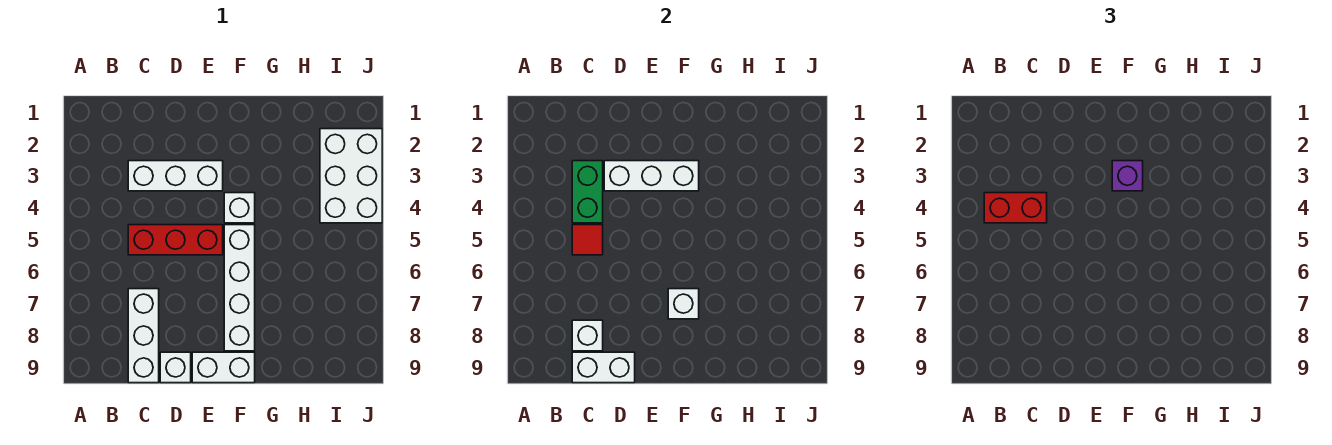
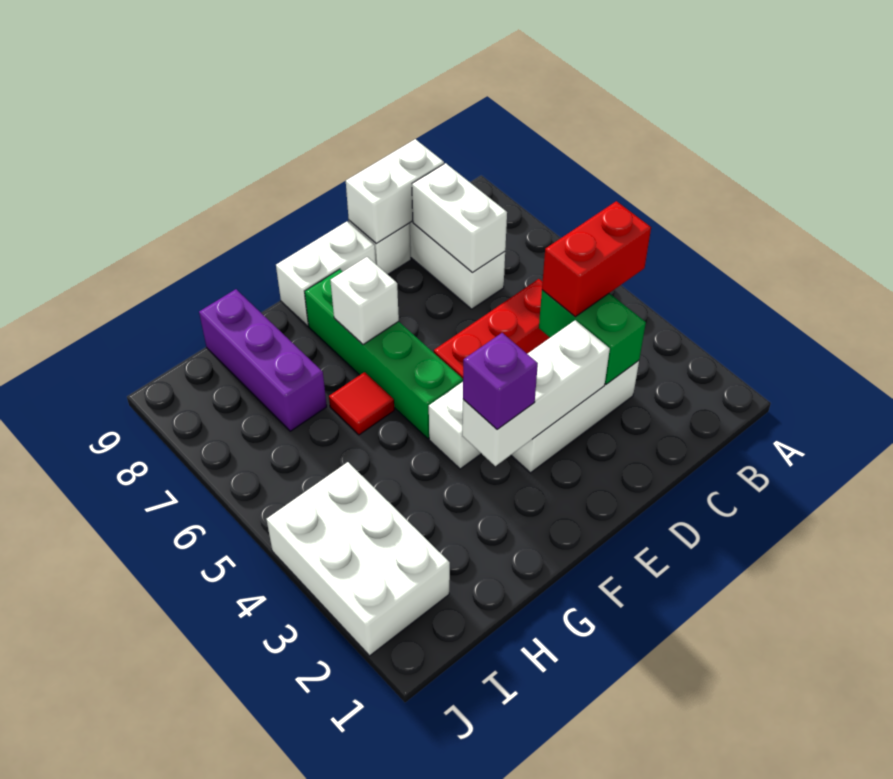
red 1x1 tile [572,225,603,255] -> red 1x1 tile moved to [329,372,394,435]
white 1x1 brick [572,320,603,351] -> white 1x2 brick [412,163,507,272]
white 1x4 brick [224,225,255,351] -> green 1x4 brick [305,269,463,438]
none -> purple 1x3 brick [199,289,327,431]

